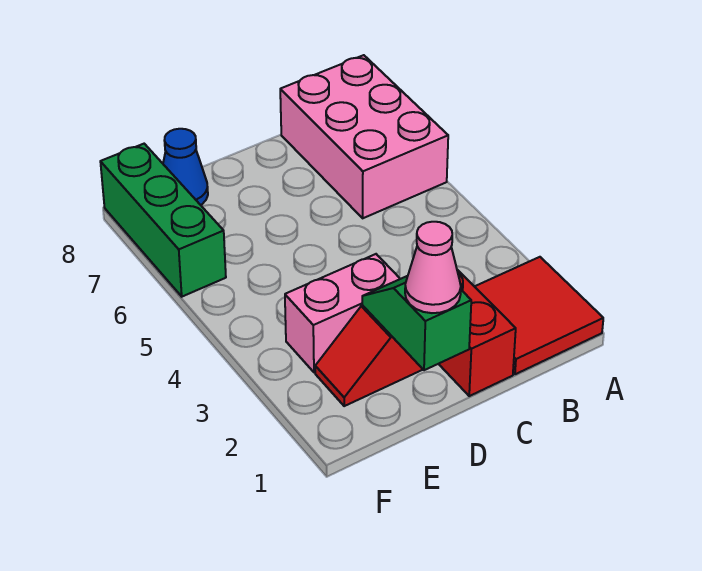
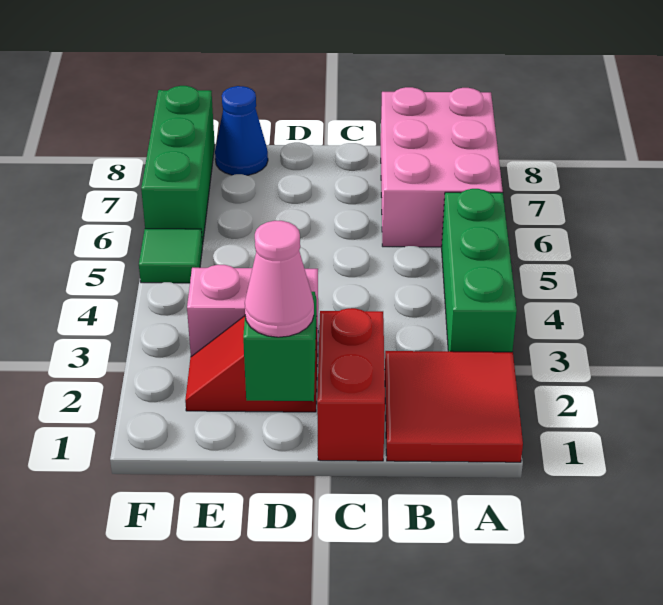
none -> green 1x3 brick [442,189,517,352]
none -> green 1x1 tile [139,229,203,283]

